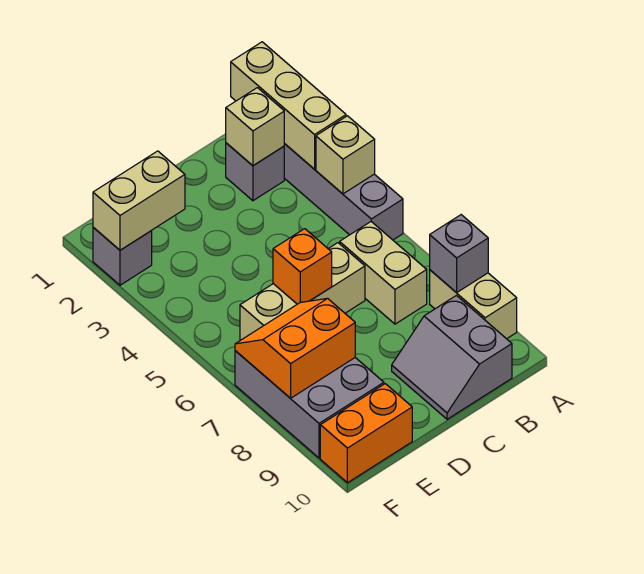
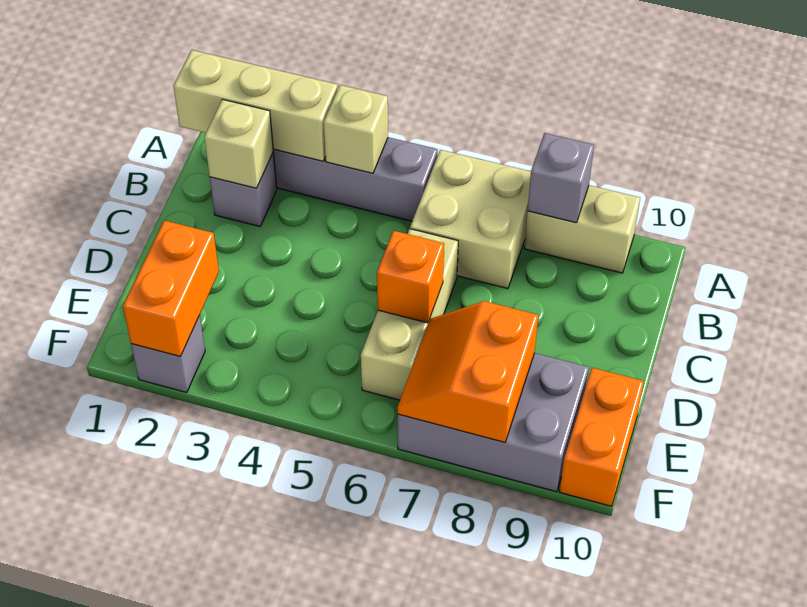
tan 1x2 brick [340,222,427,324] -> tan 2x2 brick [410,150,531,289]
grey 2x2 slope [392,296,512,419] -> none
tan 1x2 brick [93,151,185,250] -> orange 1x2 brick [123,220,219,357]

